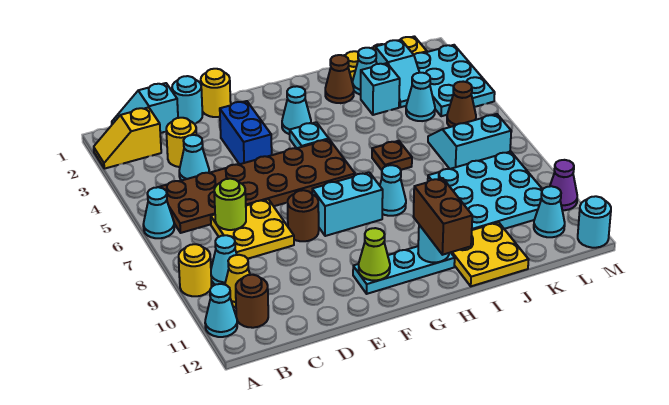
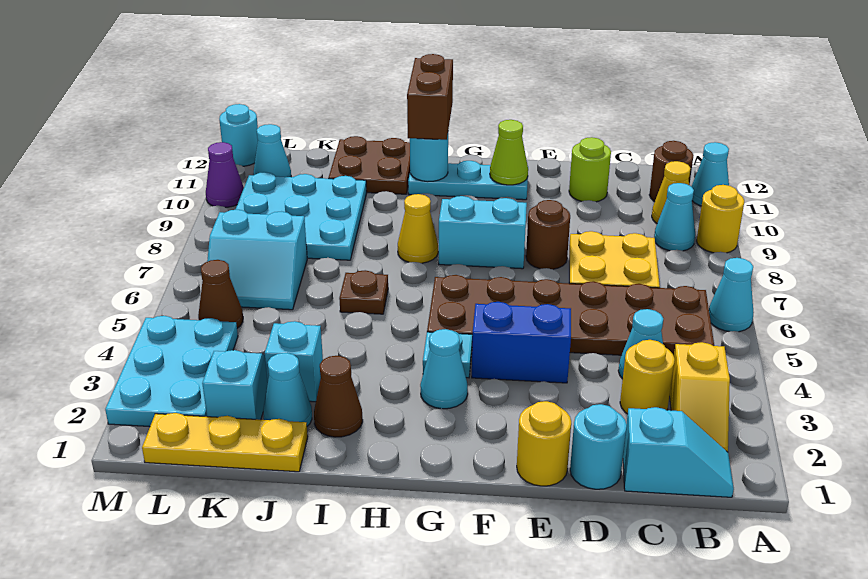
yellow 1x2 slope [94,107,161,169] -> yellow 1x2 slope turned to [670,342,730,452]
lime 1x1 round brick [214,179,246,230] -> lime 1x1 round brick moved to [569,137,611,202]
blue 1x2 brick [220,101,272,164] -> blue 1x2 brick turned to [472,302,571,383]
cyan 1x1 cone [380,165,406,216] -> yellow 1x1 cone [398,194,438,263]
yellow 2x2 plate [451,222,529,286] -> brown 2x2 plate [328,136,410,194]
cyan 1x1 cone [406,73,435,121] -> none

